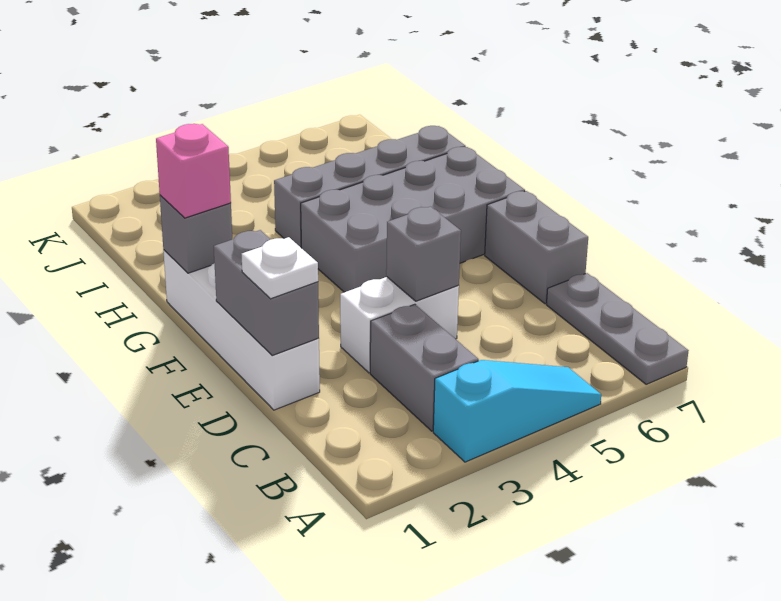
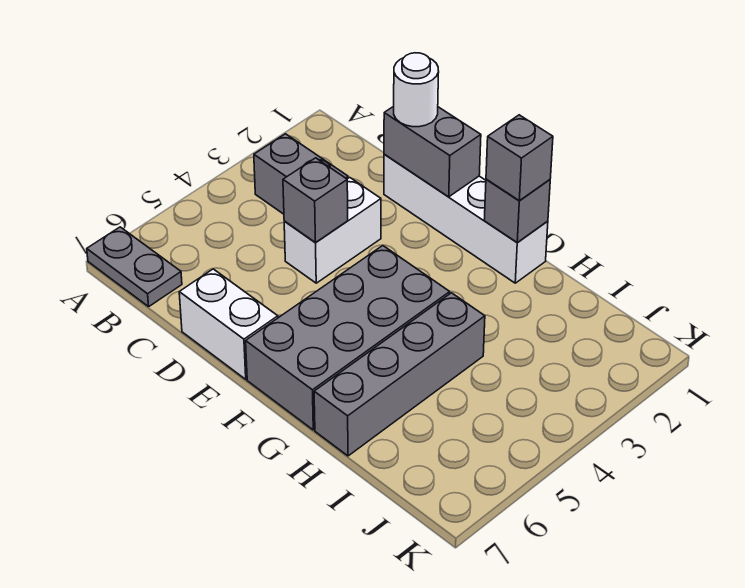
cyan 1x3 slope [433,360,601,462] -> none
grey 1x3 plate [546,273,689,384] -> grey 1x2 plate [87,227,182,307]
white 1x1 plate [242,237,318,299] -> white 1x1 round brick [394,53,439,127]
grey 1x2 brick [485,191,588,304] -> white 1x2 brick [179,269,278,379]
pink 1x1 brick [156,124,231,218] -> grey 1x1 brick [486,115,553,201]

